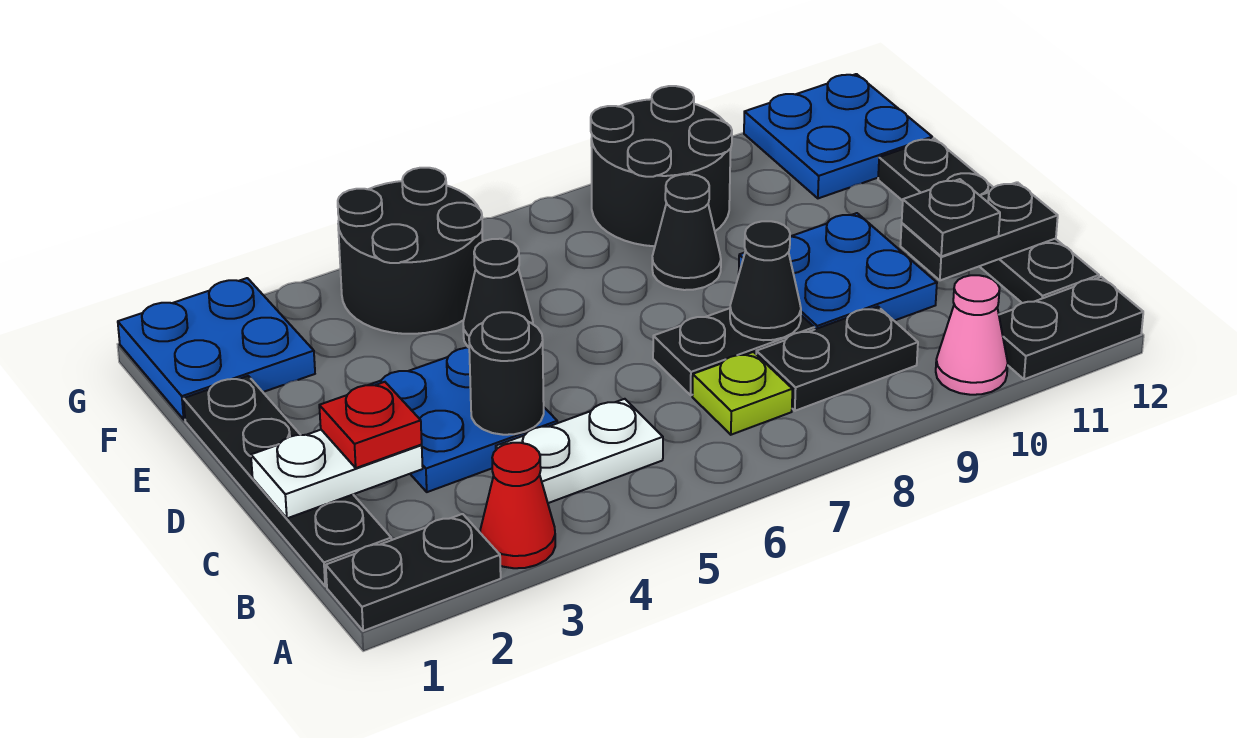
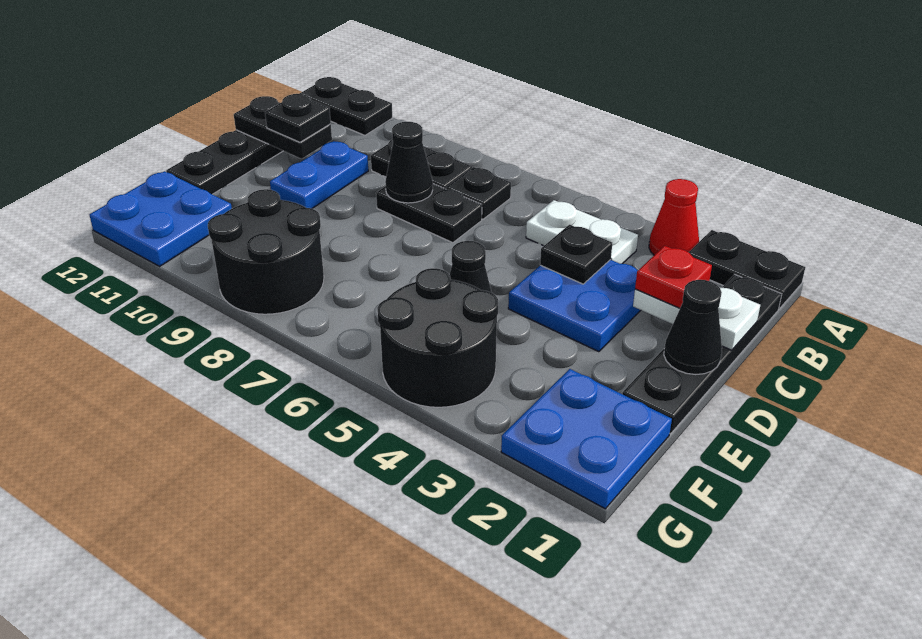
pink 1x1 cone [936,275,1008,395] -> none
lime 1x1 plate [692,352,792,435] -> black 1x1 plate [446,167,511,219]
black 1x1 round brick [469,312,544,435] -> black 1x1 plate [540,225,612,284]
blue 2x2 plate [739,213,937,329] -> blue 1x2 plate [270,141,368,209]
black 1x1 cone [652,174,721,290] -> black 1x1 cone moved to [664,280,722,375]

